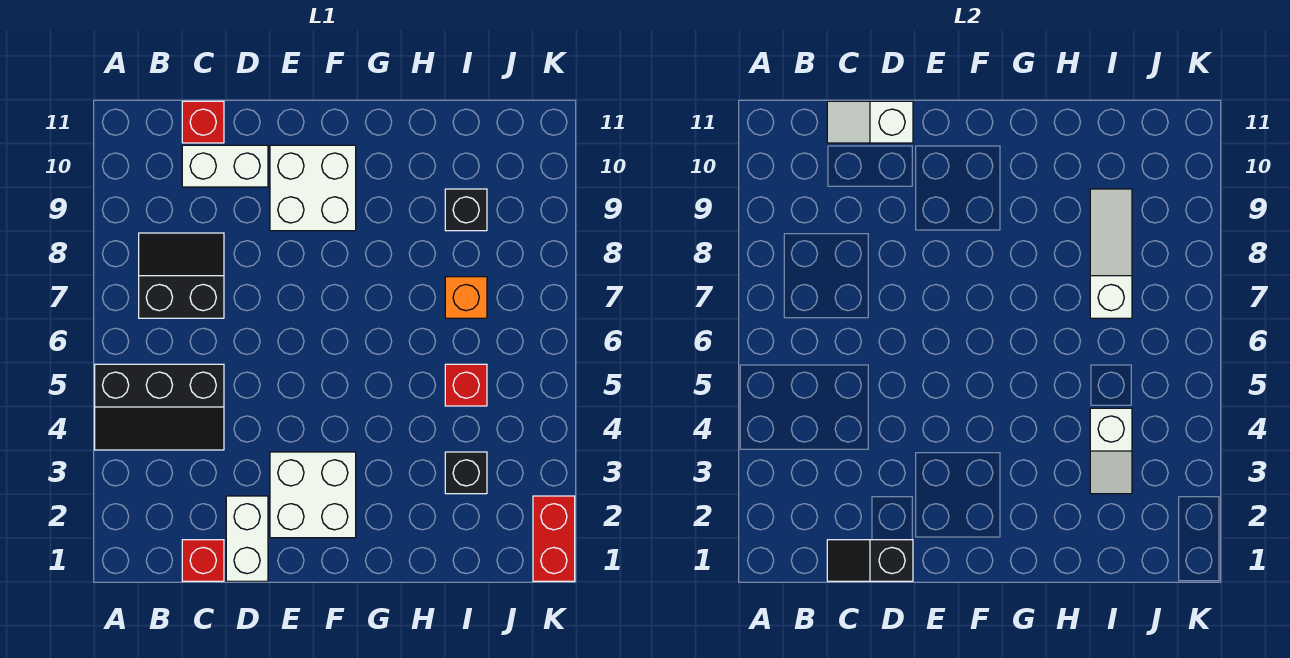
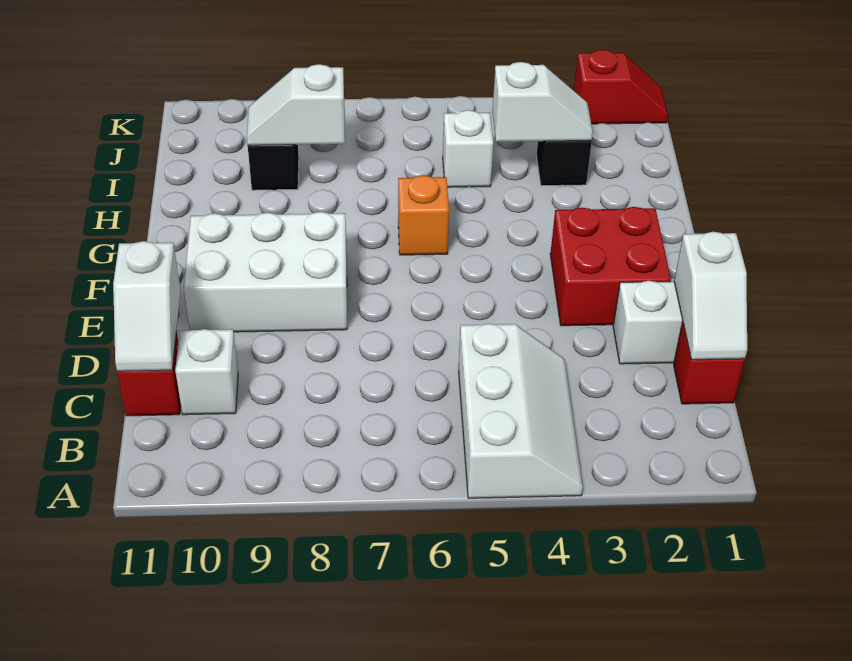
black 2x3 slope [95,364,224,450] -> white 2x3 slope [459,324,583,498]
black 2x2 slope [139,233,224,318] -> none
black 1x2 slope [827,540,913,581] -> white 1x2 slope [674,232,747,360]
white 1x2 brick [182,145,268,187] -> white 1x1 brick [175,329,238,415]
white 2x2 brick [270,452,356,538] -> red 2x2 brick [550,207,671,326]
white 2x2 brick [270,145,356,231] -> white 2x3 brick [184,212,347,332]
red 1x1 brick [445,364,487,406] -> white 1x1 brick [443,110,493,187]
orange 1x1 brick [445,277,487,318] -> orange 1x1 brick moved to [398,175,449,255]
white 1x3 slope [1090,189,1132,318] -> white 1x2 slope [247,64,345,145]
red 1x2 brick [533,496,575,581] -> red 1x2 slope [574,50,668,124]

